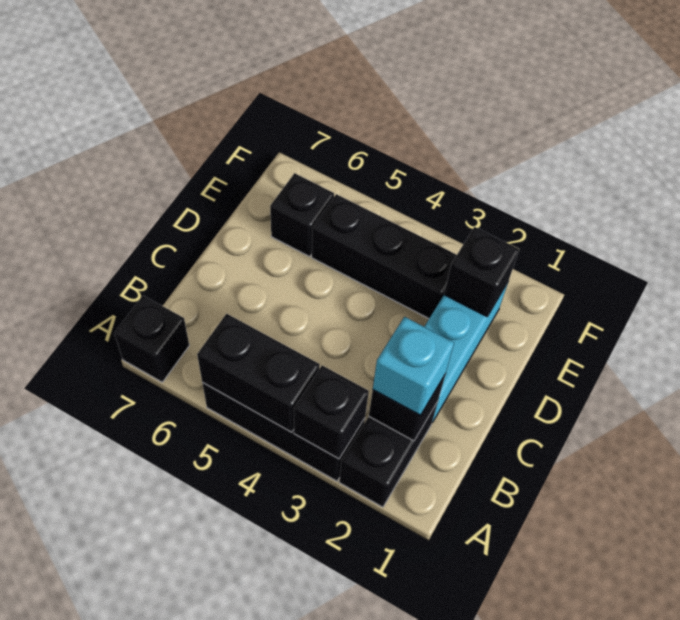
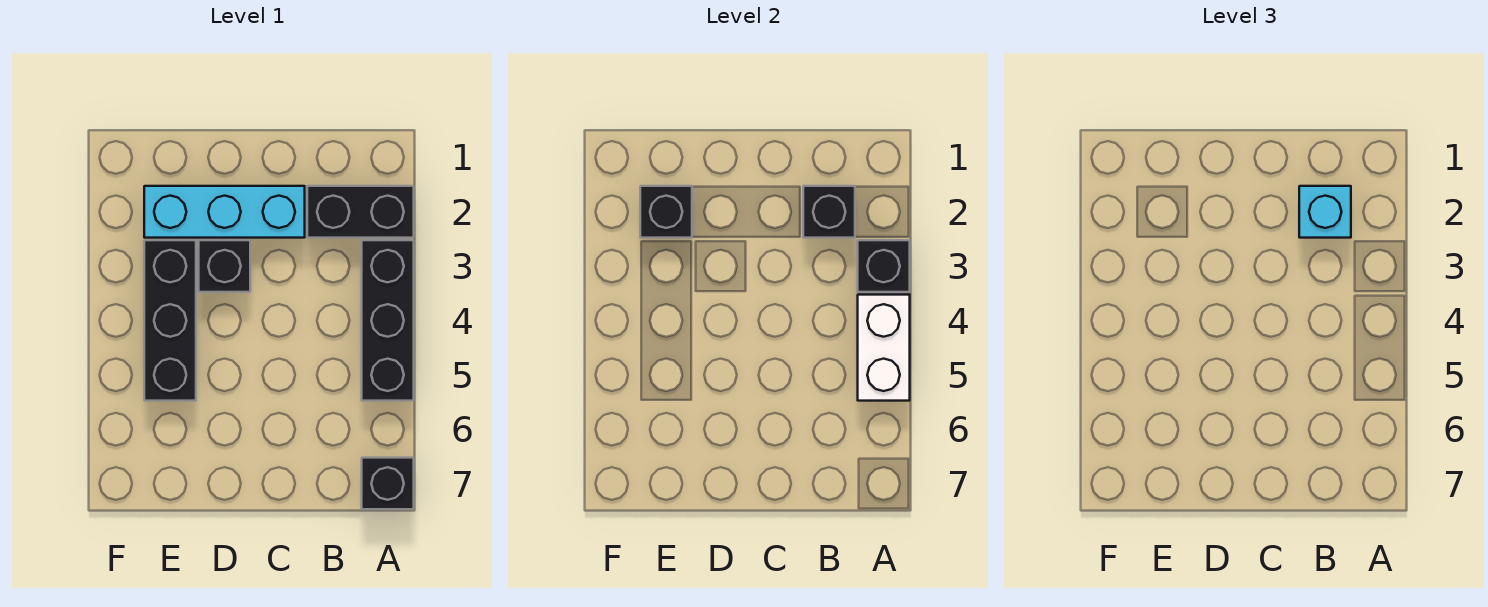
black 1x2 brick [197,314,320,432] -> white 1x2 brick [858,295,910,401]
black 1x1 brick [270,173,334,257] -> black 1x1 brick moved to [199,240,250,292]

